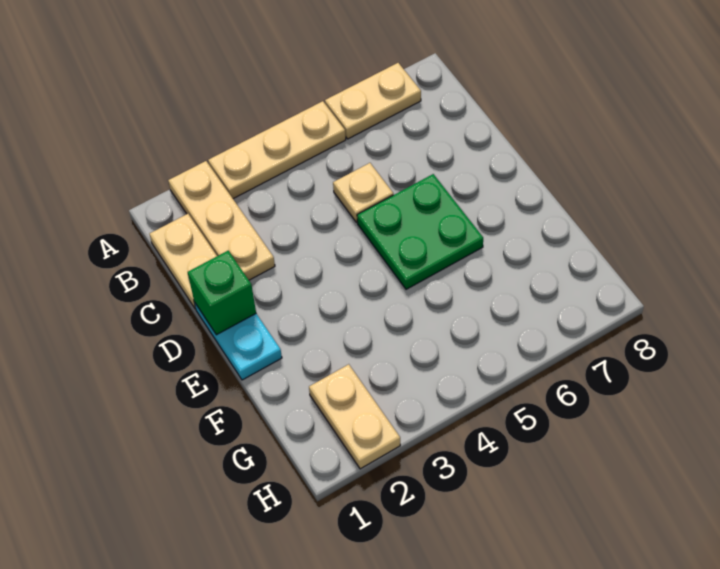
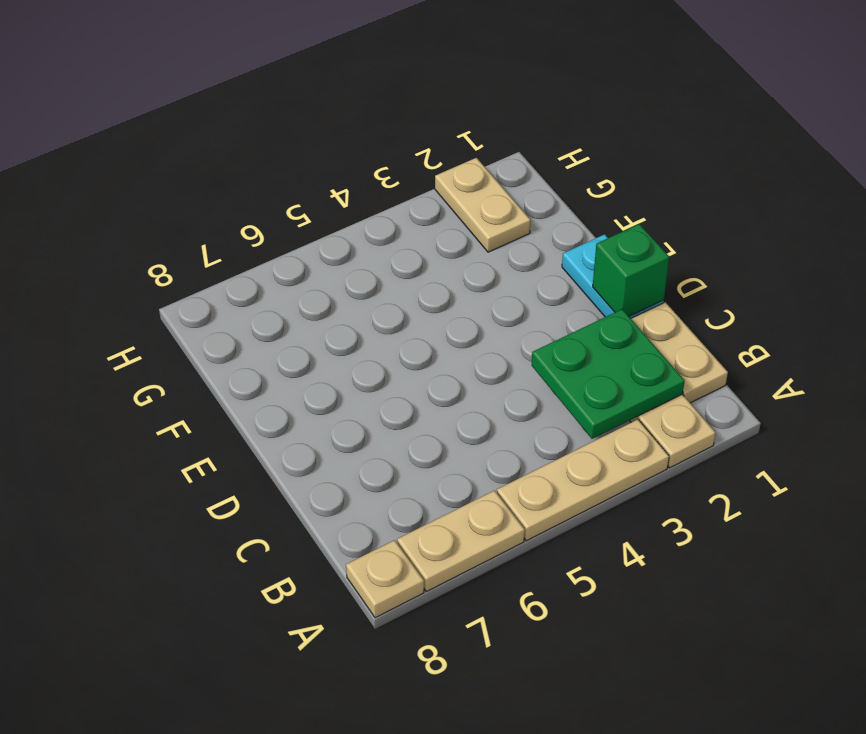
tan 1x1 plate [333,163,393,223] -> tan 1x1 plate moved to [346,540,424,618]
green 2x2 plate [357,174,483,289] -> green 2x2 plate moved to [532,309,685,439]

